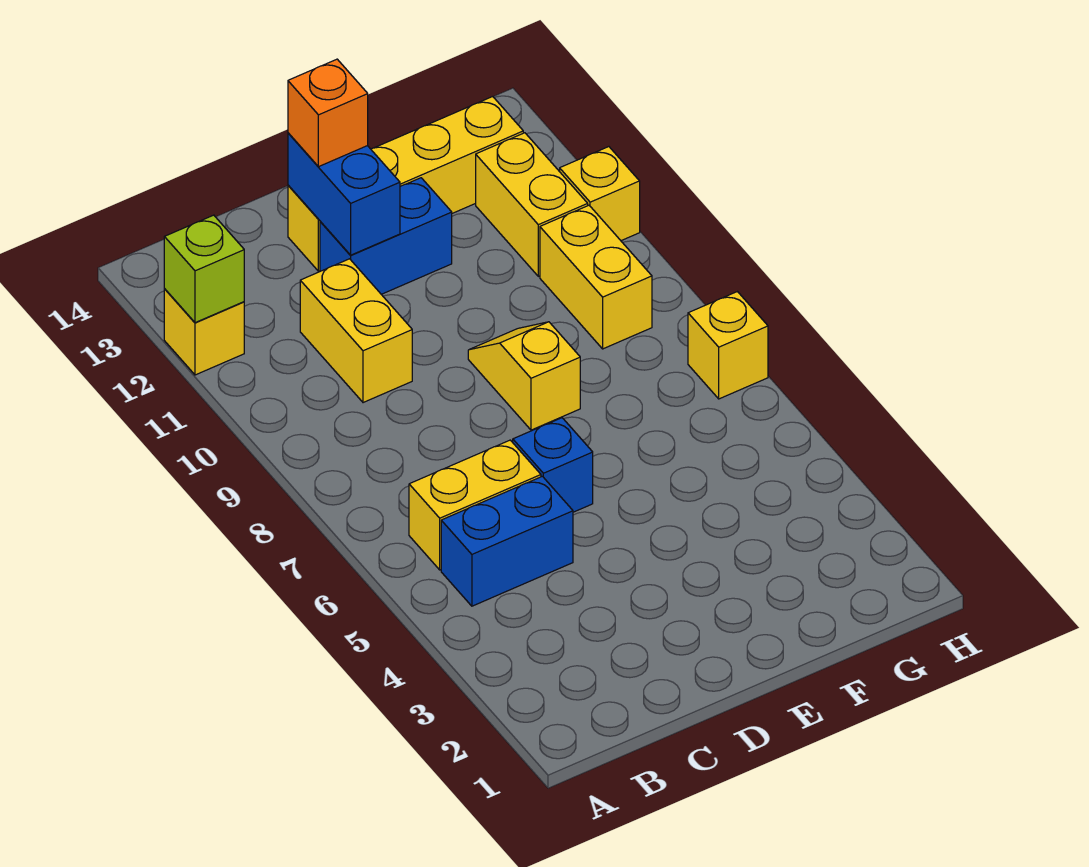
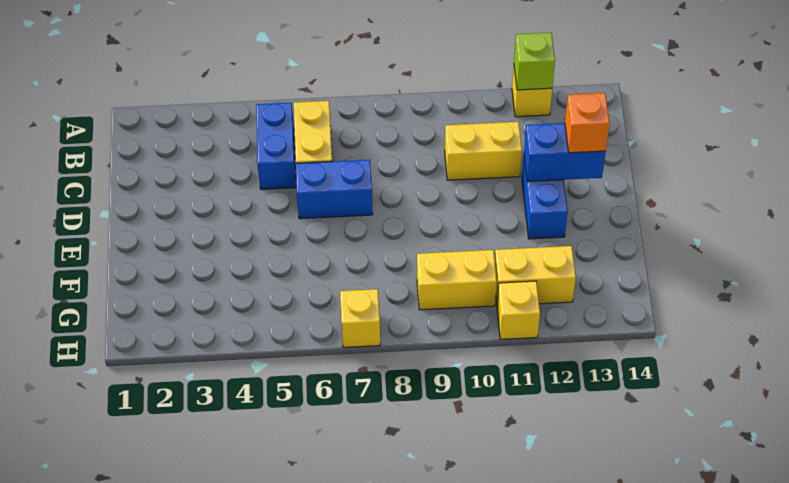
blue 1x1 brick [513,418,593,512] -> blue 1x2 brick [296,160,373,219]
yellow 1x4 brick [288,97,523,271] -> none
yellow 1x2 slope [468,322,580,430] -> none

